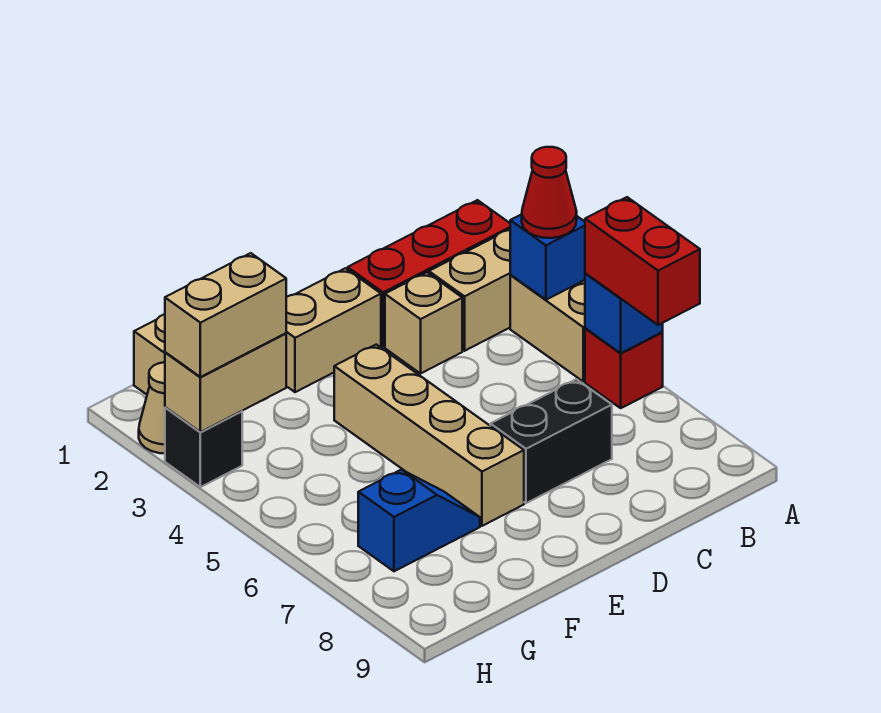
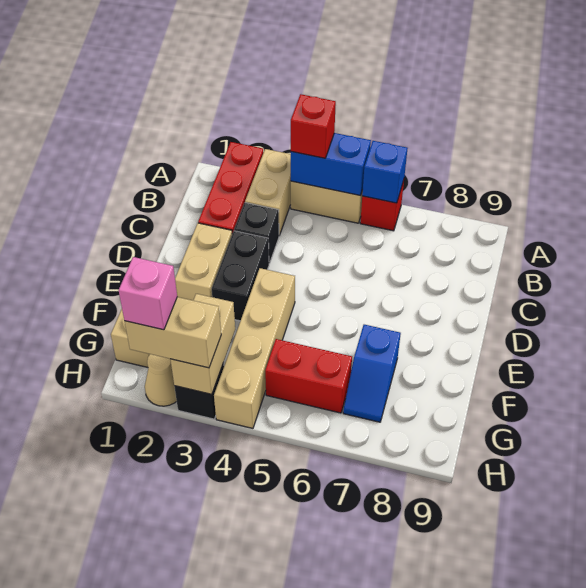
blue 1x1 brick [510,214,585,300] -> blue 1x2 brick [291,133,371,196]
red 1x1 cone [522,147,577,238] -> red 1x1 brick [291,94,336,158]
red 1x2 brick [585,197,700,325] -> red 1x2 brick moved to [265,339,352,413]
tan 1x1 brick [385,272,462,373] -> black 1x1 brick [234,203,279,264]
black 1x2 brick [490,379,612,503] -> black 1x2 brick moved to [212,231,269,321]
tan 1x4 brick [334,345,524,526] -> tan 1x4 brick turned to [214,268,295,428]
blue 1x2 slope [358,470,480,571] -> blue 1x2 slope turned to [343,325,401,422]
tan 1x2 brick [165,253,286,377] -> tan 1x2 brick turned to [125,297,221,368]
none -> pink 1x1 brick [119,257,177,330]

